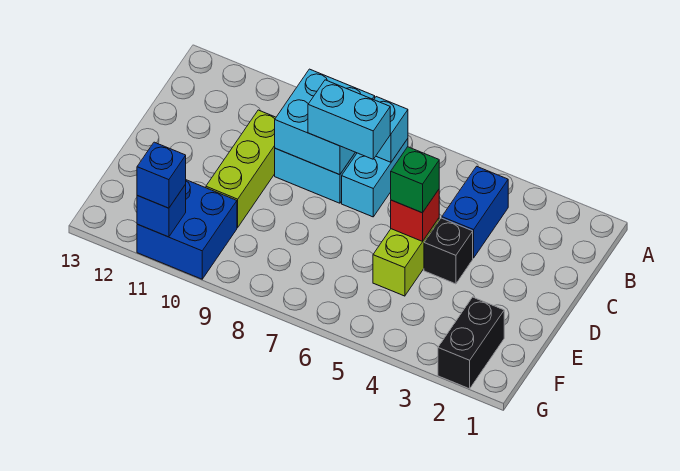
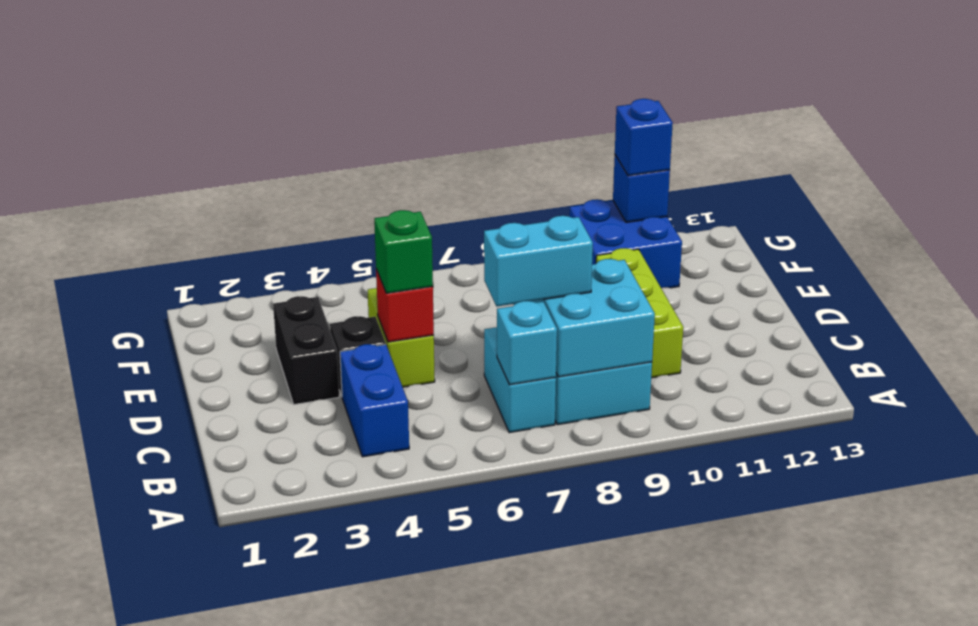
black 1x2 brick [438,297,504,389] -> black 1x2 brick moved to [273,296,339,405]

